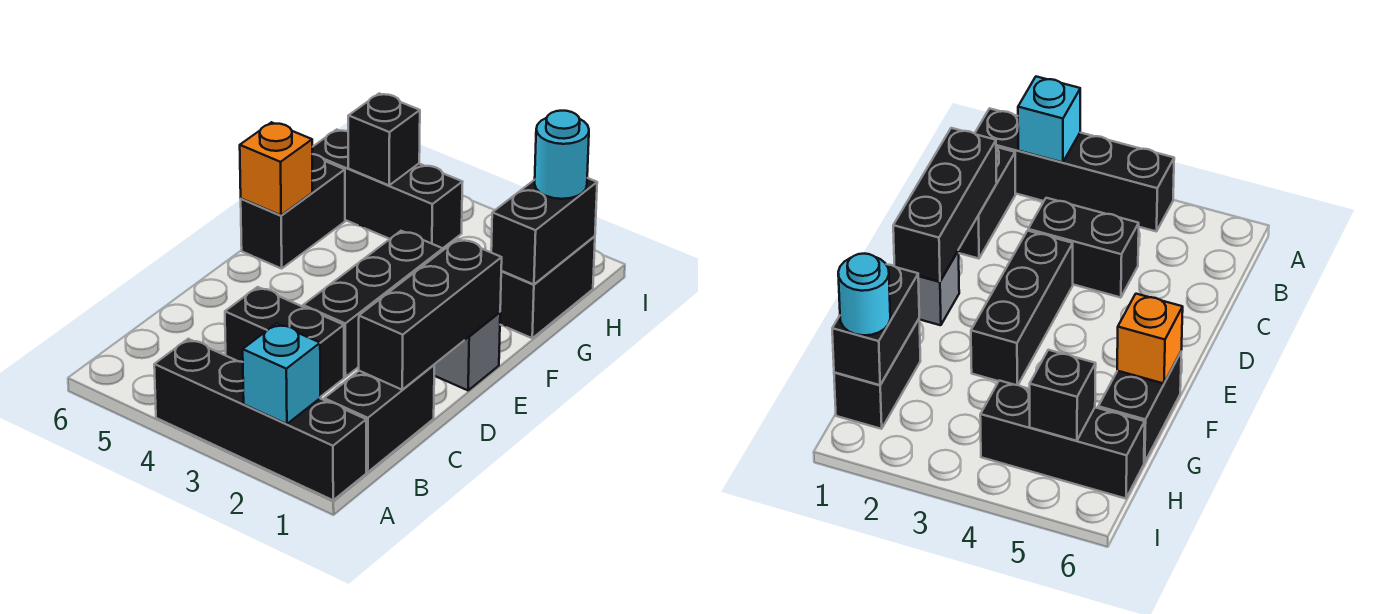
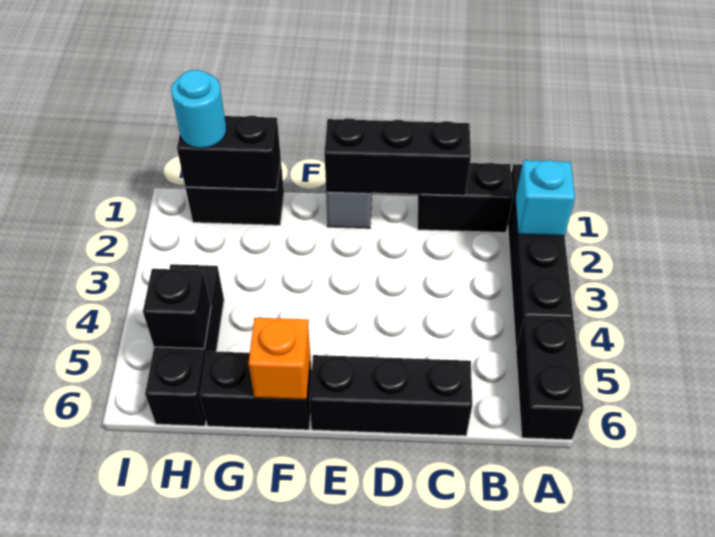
black 1x2 brick [225,287,344,397] -> black 1x2 brick moved to [516,318,584,440]
black 1x3 brick [303,231,443,377] -> black 1x3 brick moved to [309,355,472,436]

